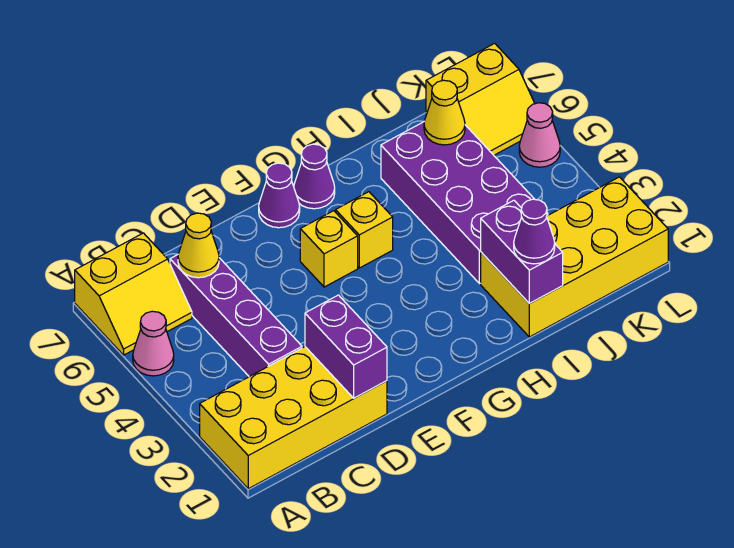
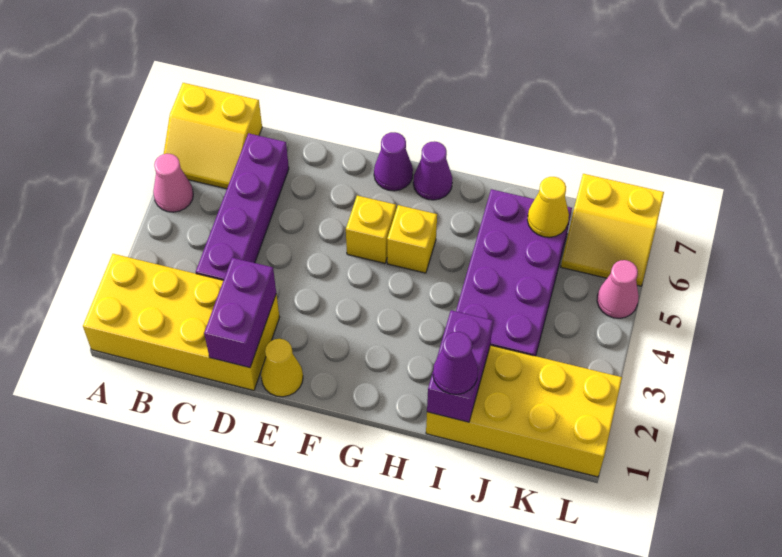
yellow 1x1 cone [178,213,219,278] -> yellow 1x1 cone moved to [261,339,303,397]

